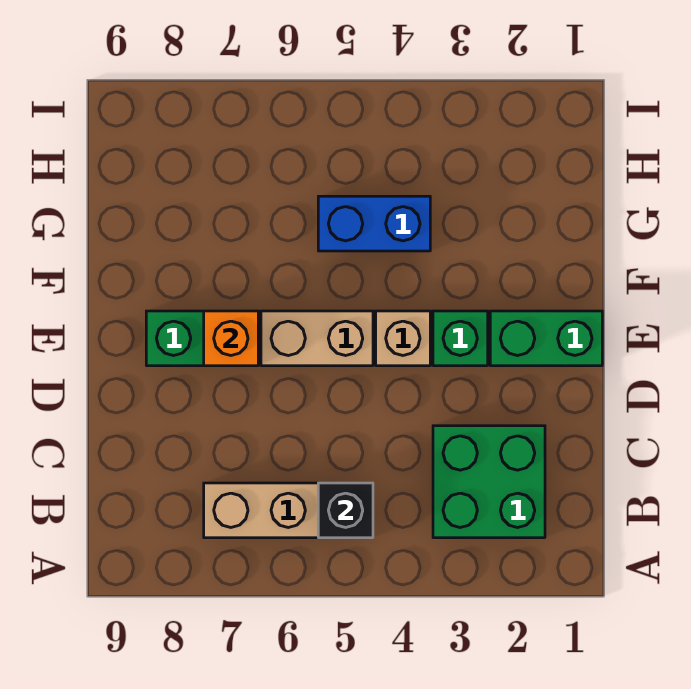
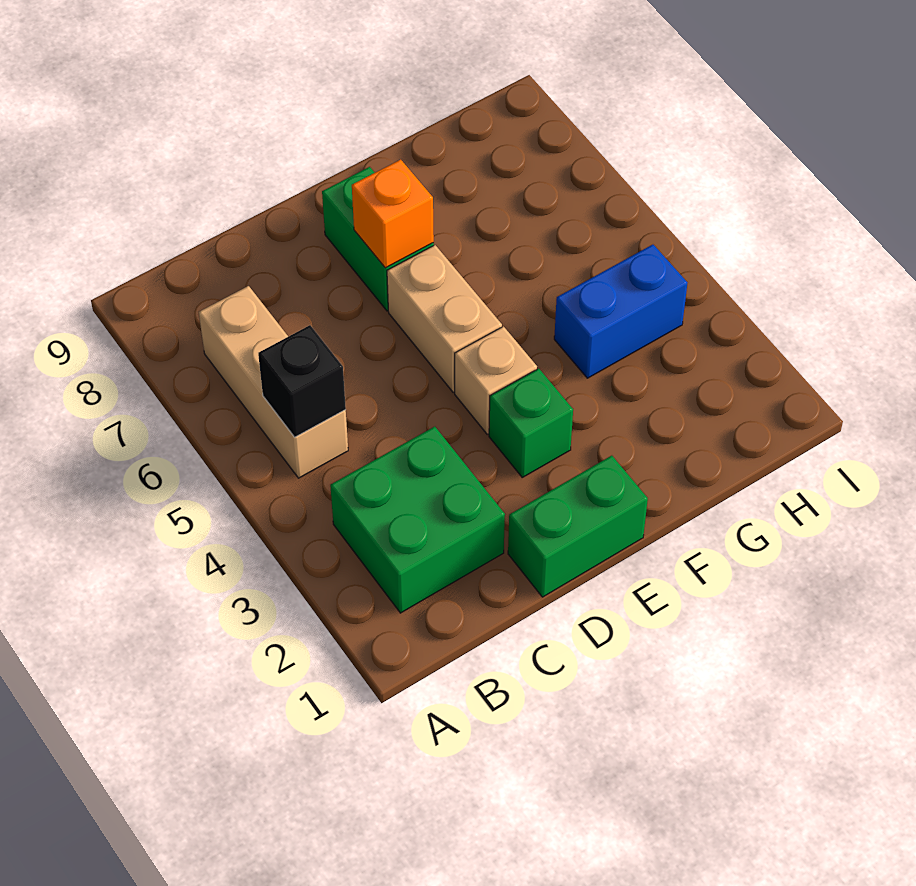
green 1x2 brick [490,311,602,366] -> green 1x2 brick turned to [508,456,648,597]
blue 1x2 brick [318,196,430,251] -> blue 1x2 brick turned to [554,245,687,378]

